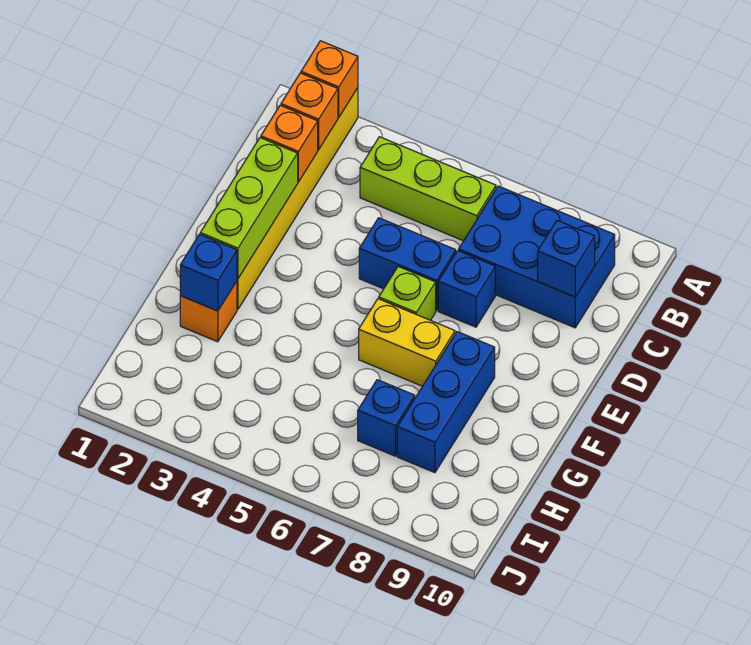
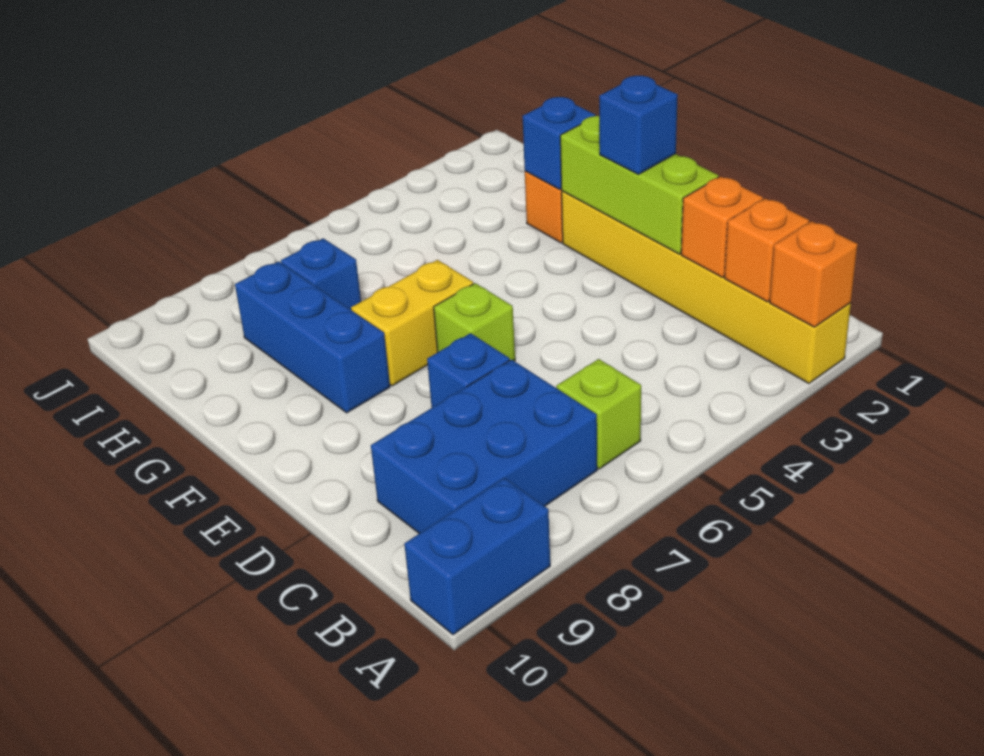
lime 1x3 brick [360,137,496,241] -> lime 1x1 brick [556,359,641,469]
blue 1x1 brick [538,220,595,297] -> blue 1x1 brick moved to [599,76,678,174]
blue 1x2 brick [359,218,456,311] -> blue 1x2 brick moved to [404,478,550,635]

